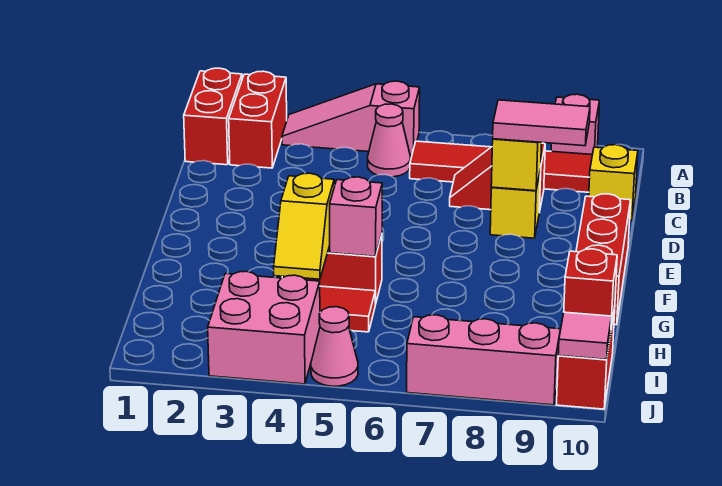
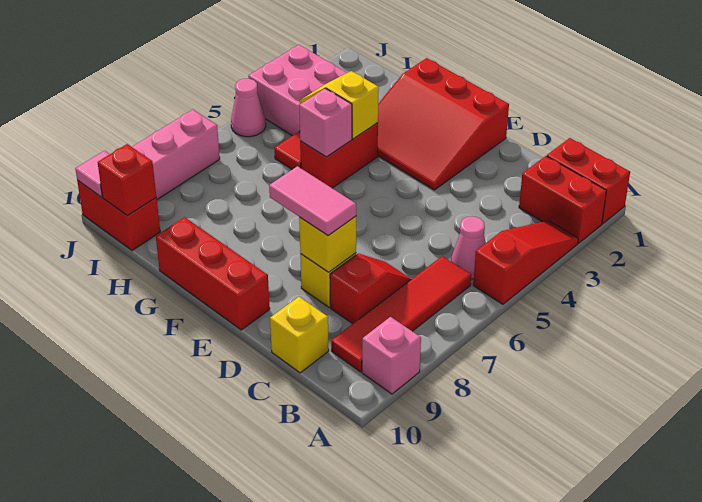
pink 1x3 slope [282,81,420,155] -> red 1x3 slope [473,221,578,304]
pink 1x2 tile [493,100,590,146] -> pink 1x2 tile turned to [269,166,356,236]
none -> red 3x3 slope [378,58,509,190]

